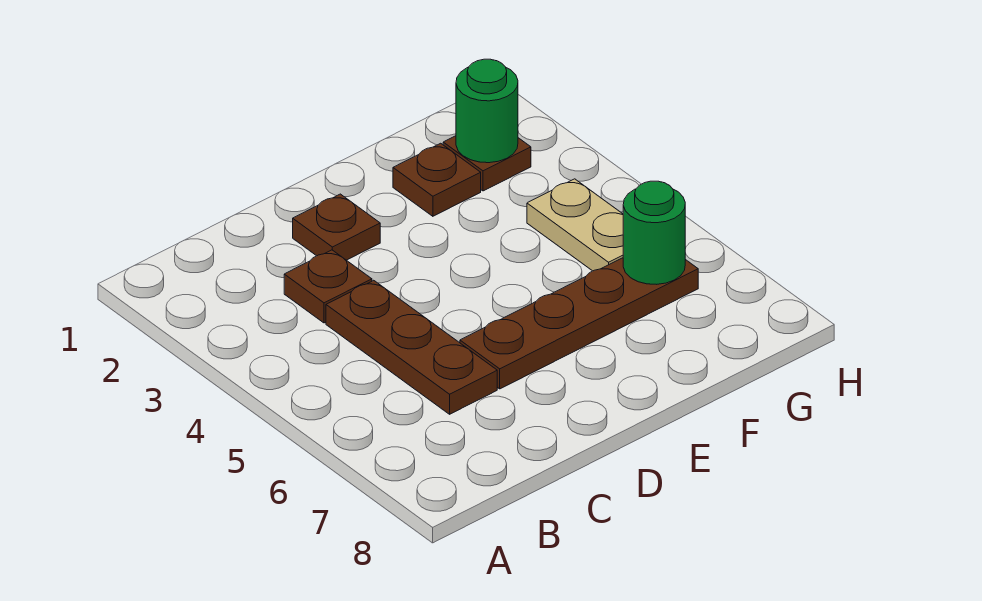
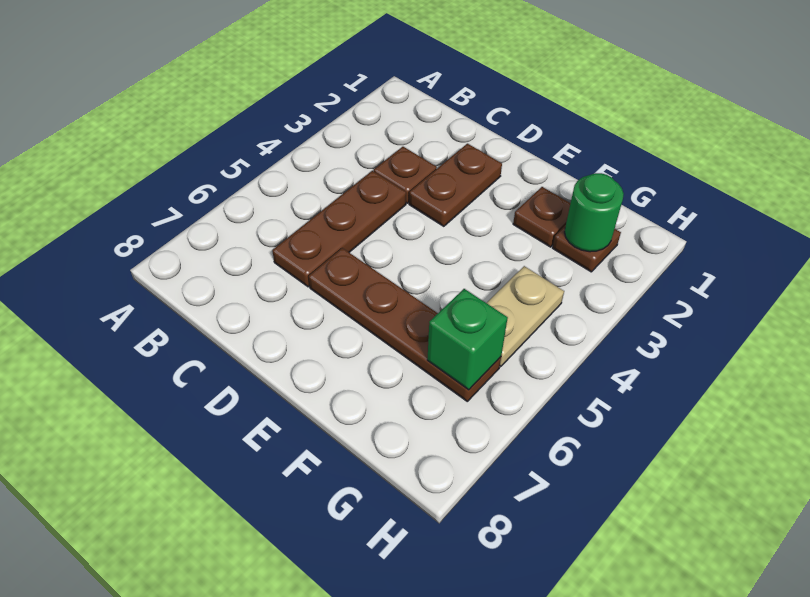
brown 1x1 plate [293,194,380,260] -> brown 1x2 plate [409,144,502,226]
green 1x1 round brick [623,181,685,284] -> green 1x1 brick [427,289,508,390]

